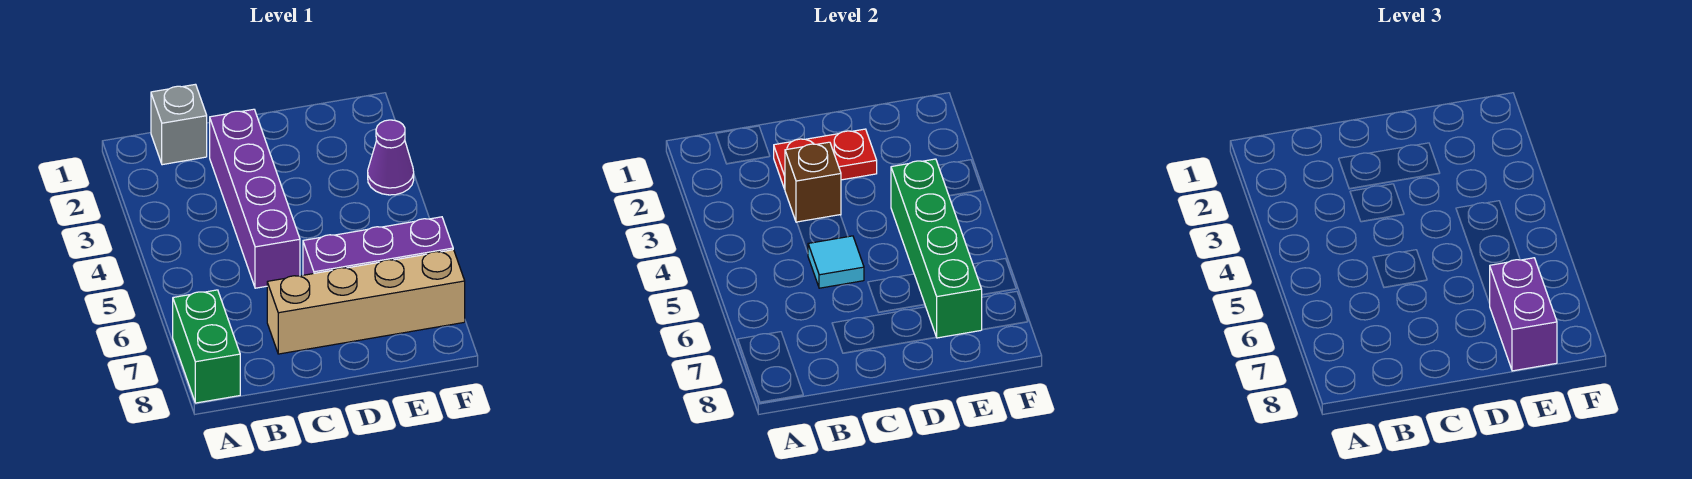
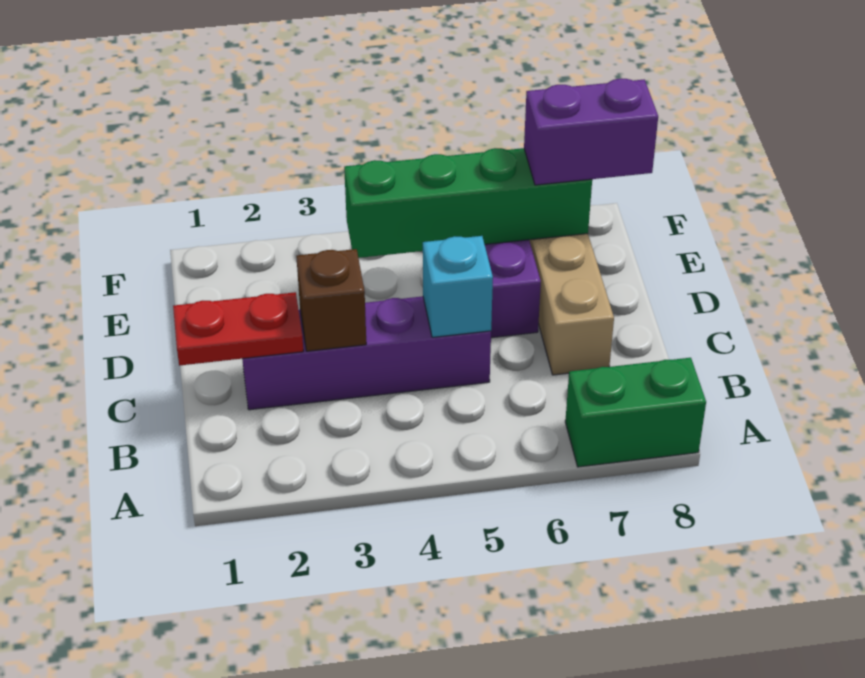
grey 1x1 brick [151,84,207,165] -> none
red 1x2 plate [774,129,877,189] -> red 1x2 plate turned to [173,292,303,366]
cyan 1x1 tile [808,236,864,288] -> cyan 1x1 brick [423,236,493,337]
purple 1x1 cone [368,120,414,195] -> none

